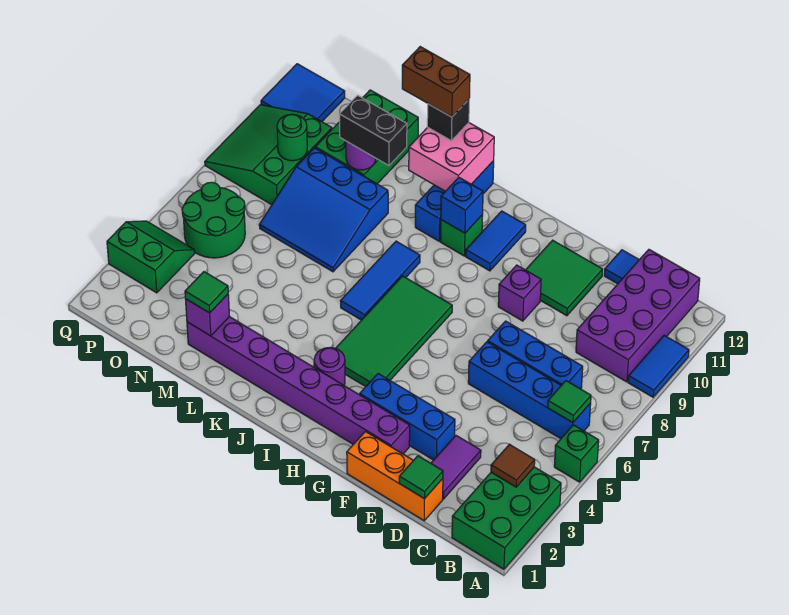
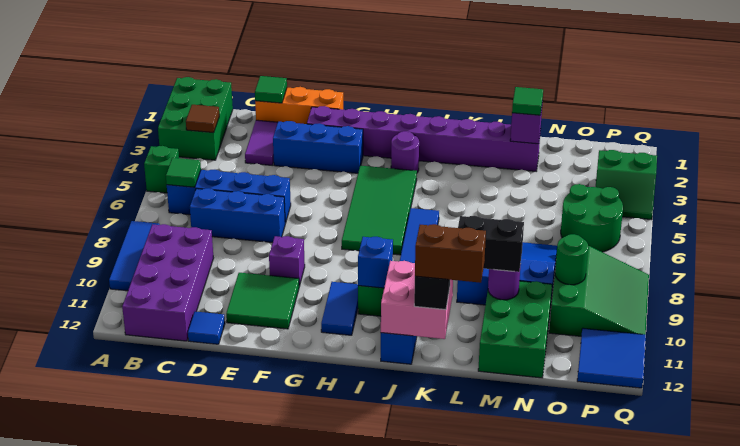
blue 1x2 tile [628,335,689,397] -> blue 1x3 tile [109,221,160,291]

